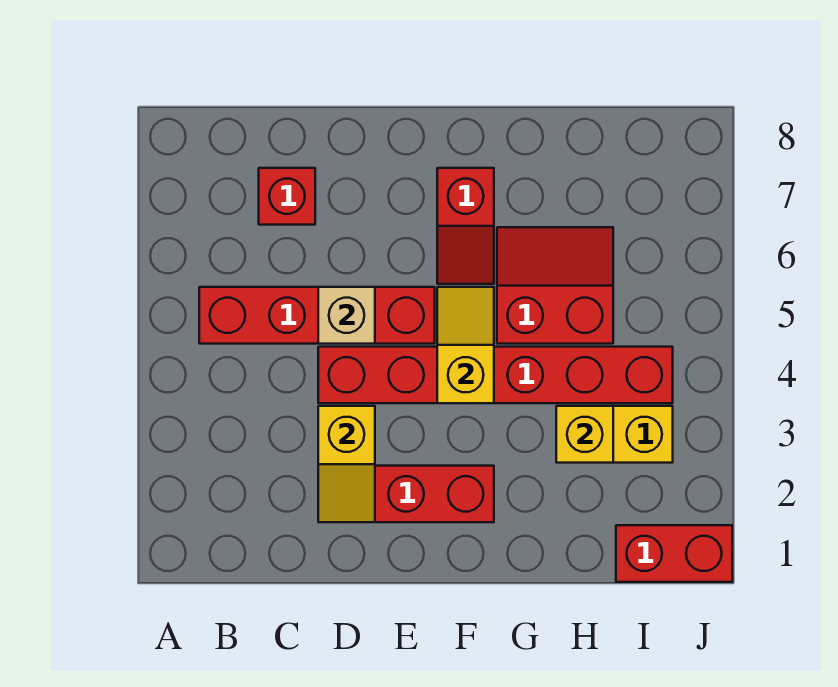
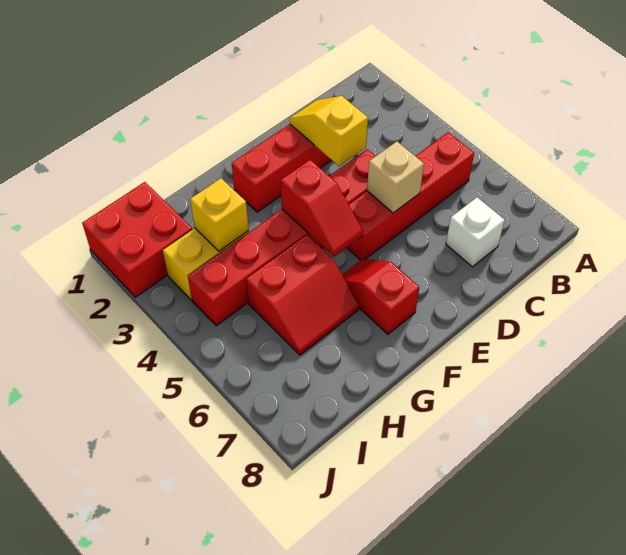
red 1x1 brick [259,168,315,225] -> white 1x1 brick [446,197,505,267]
yellow 1x2 slope [437,287,494,403] -> red 1x2 slope [281,160,363,257]
red 1x2 brick [616,525,732,582] -> red 2x2 brick [82,182,192,297]

